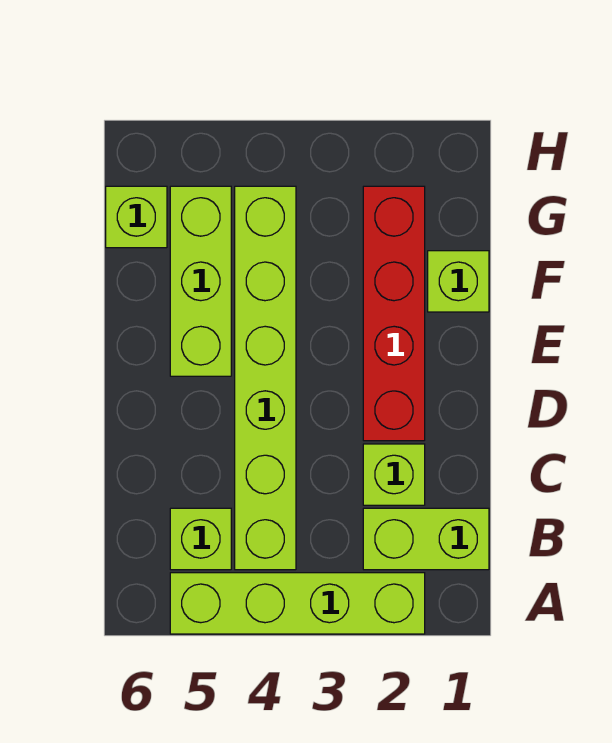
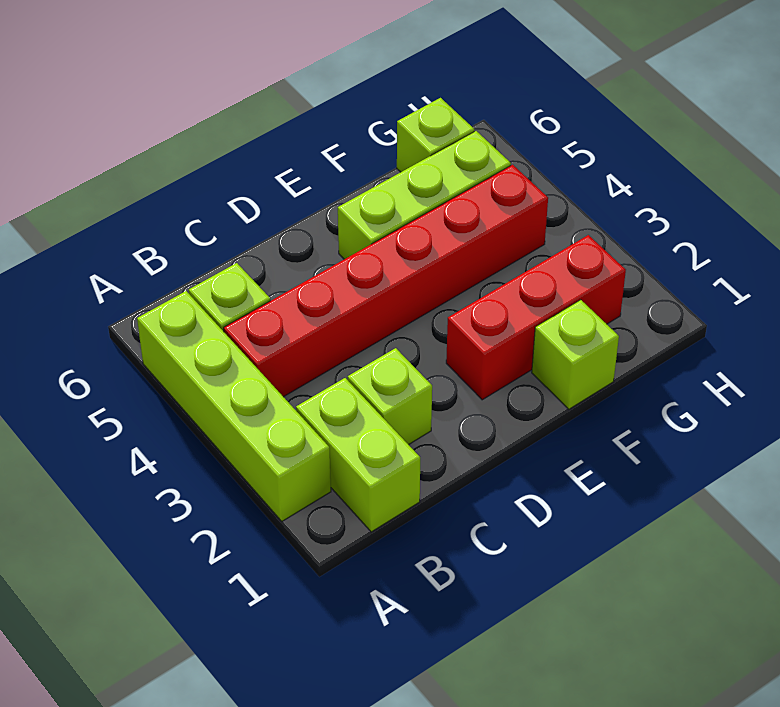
lime 1x6 brick [235,186,296,570] -> red 1x6 brick [224,165,548,397]
red 1x4 brick [363,186,425,441] -> red 1x3 brick [446,235,626,400]

